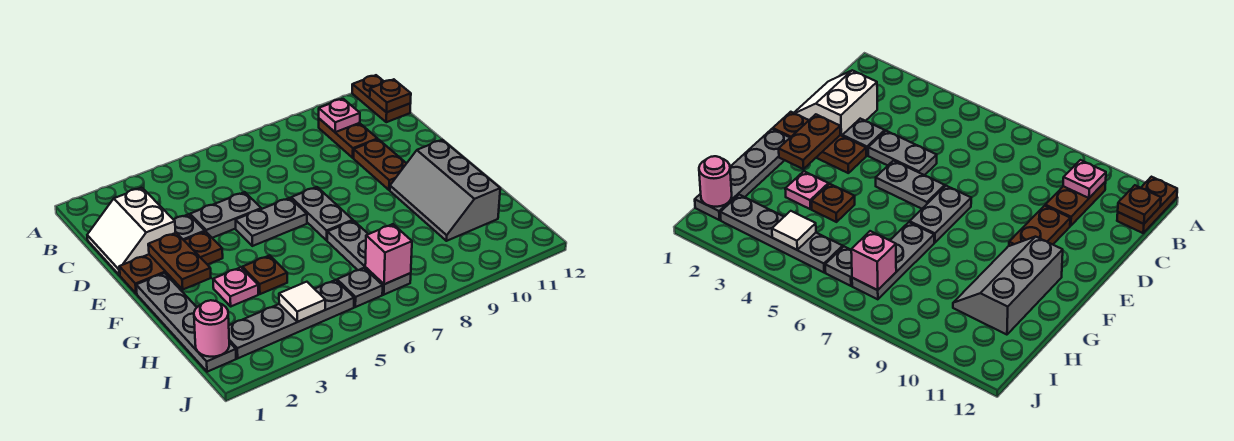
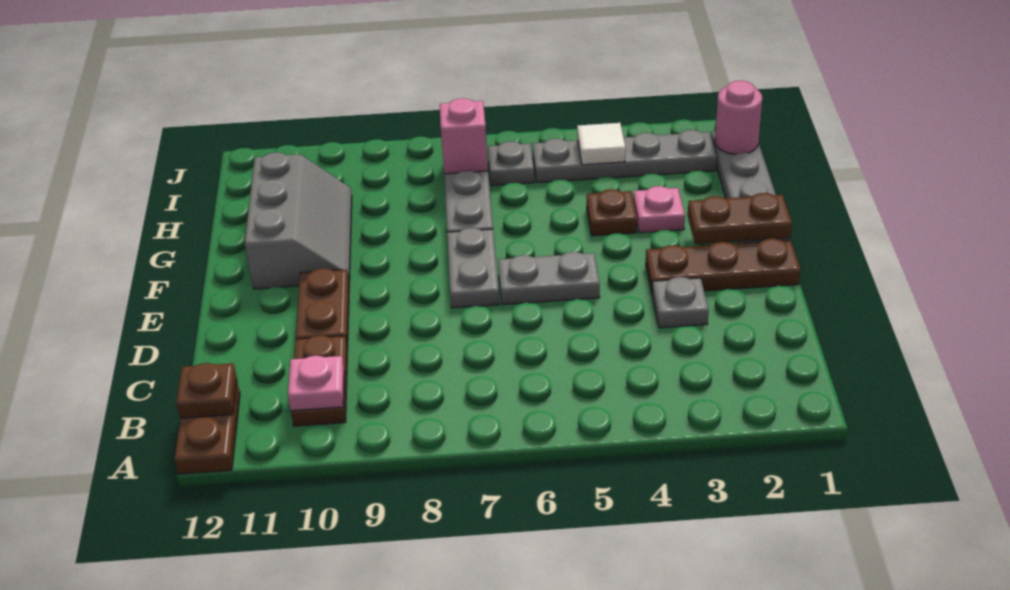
white 2x2 slope [87,188,176,275] -> none
grey 1x2 plate [190,192,261,238] -> none
brown 1x2 plate [148,233,211,289] -> brown 1x2 plate turned to [688,193,792,244]

